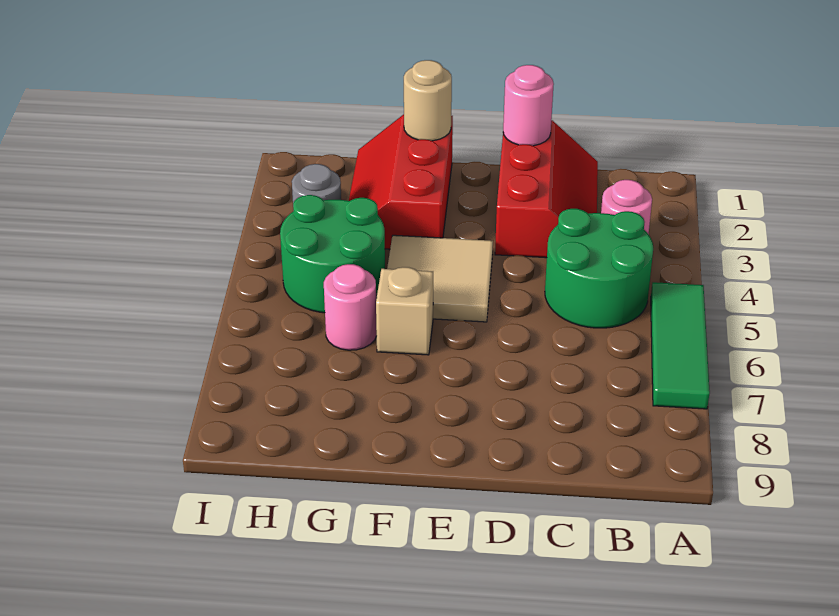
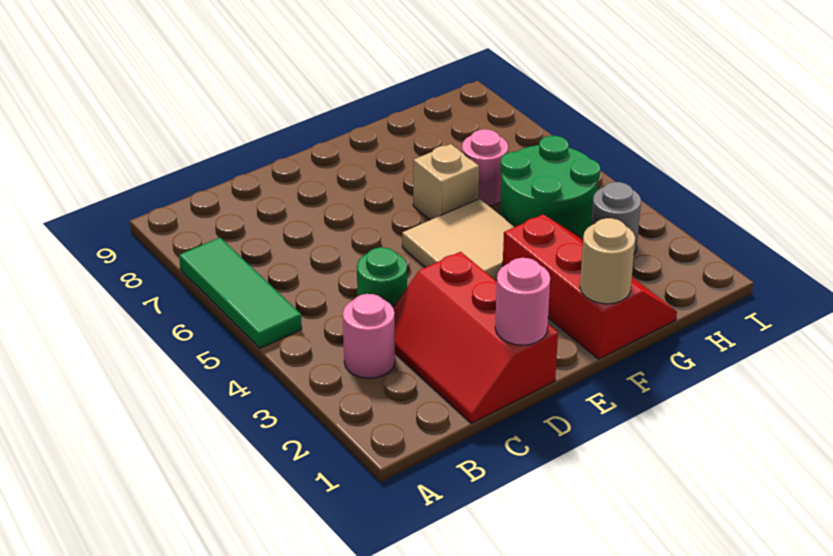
green 2x2 round brick [545,209,653,328] -> green 1x1 round brick [357,247,407,307]

